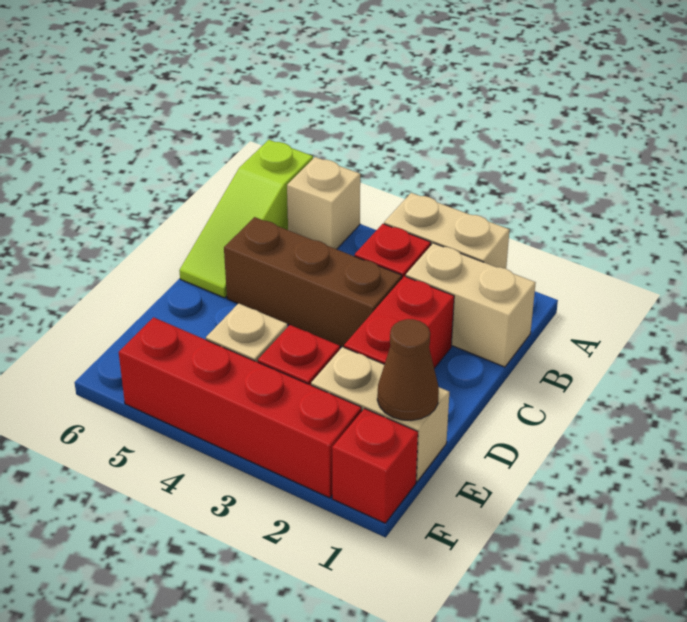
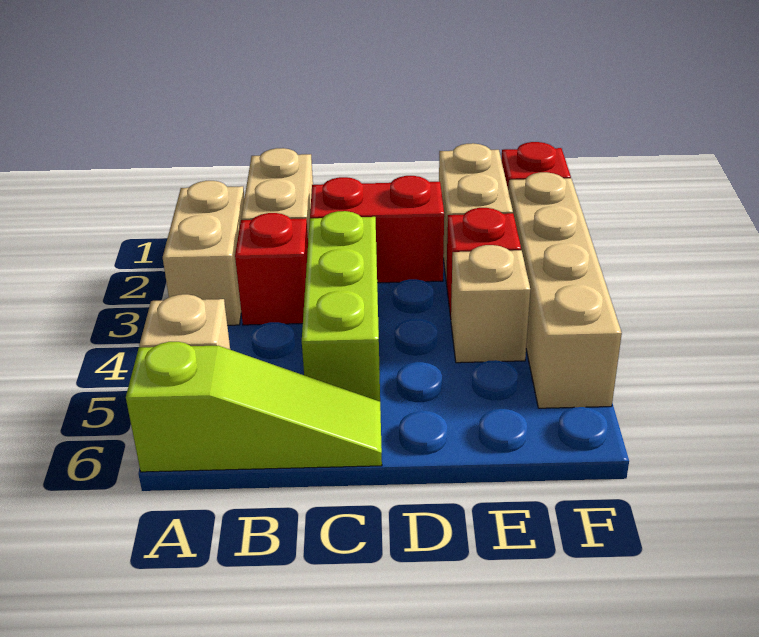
brown 1x3 brick [224,217,402,347] -> lime 1x3 brick [302,211,380,401]
brown 1x1 cone [377,319,439,421] -> none
red 1x4 brick [119,317,362,498] -> tan 1x4 brick [508,172,622,408]

